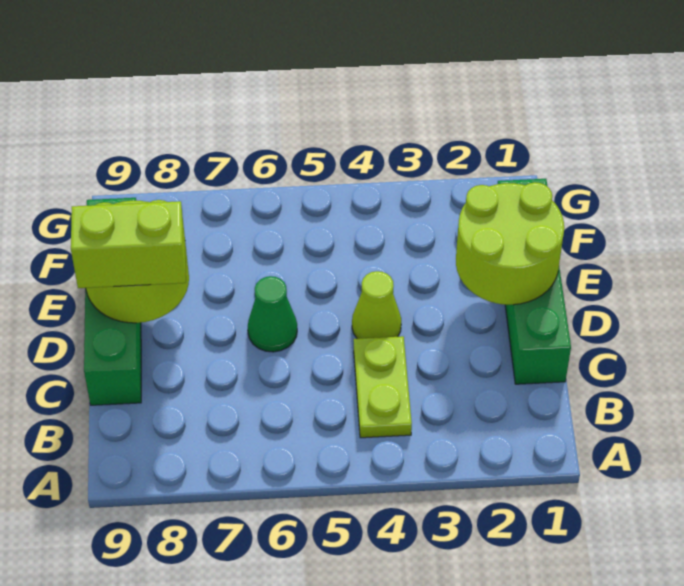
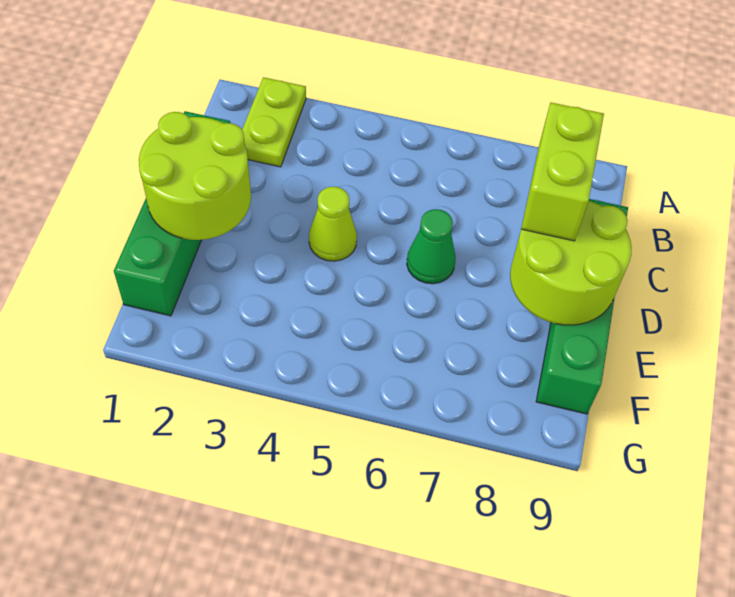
lime 1x2 plate [354,336,412,438] -> lime 1x2 plate moved to [242,77,306,167]
lime 1x2 brick [71,201,186,288] -> lime 1x2 brick turned to [521,103,604,241]

